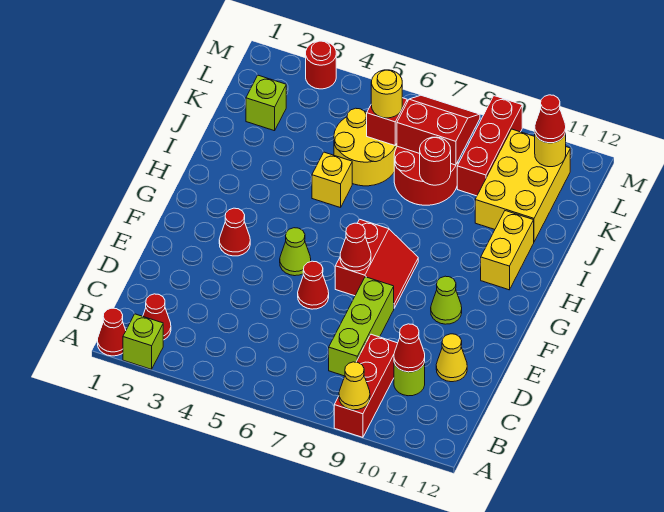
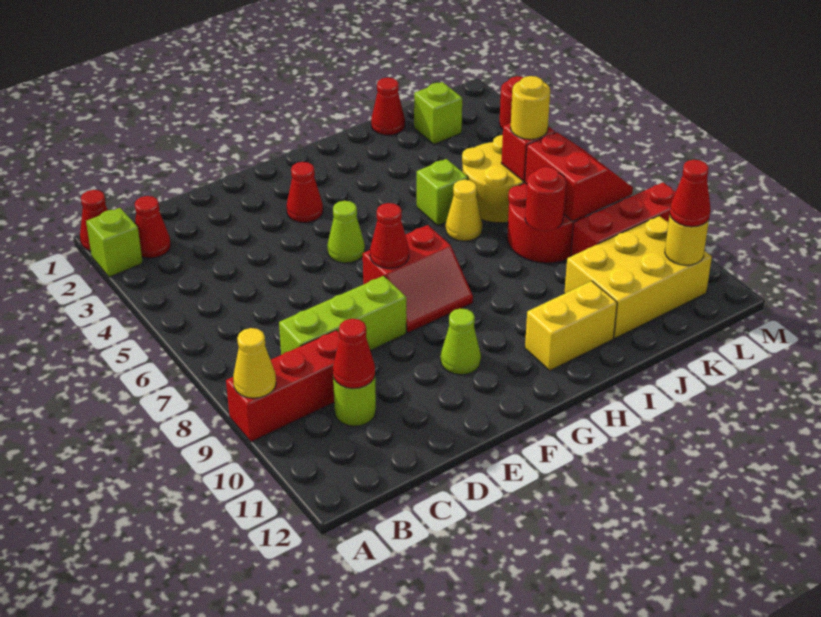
yellow 1x1 cone [436,334,467,382] -> yellow 1x1 cone moved to [446,180,482,241]
red 1x1 cone [298,261,329,309] -> red 1x1 cone moved to [371,78,405,135]
yellow 1x1 brick [312,152,352,208] -> lime 1x1 brick [417,159,468,226]

